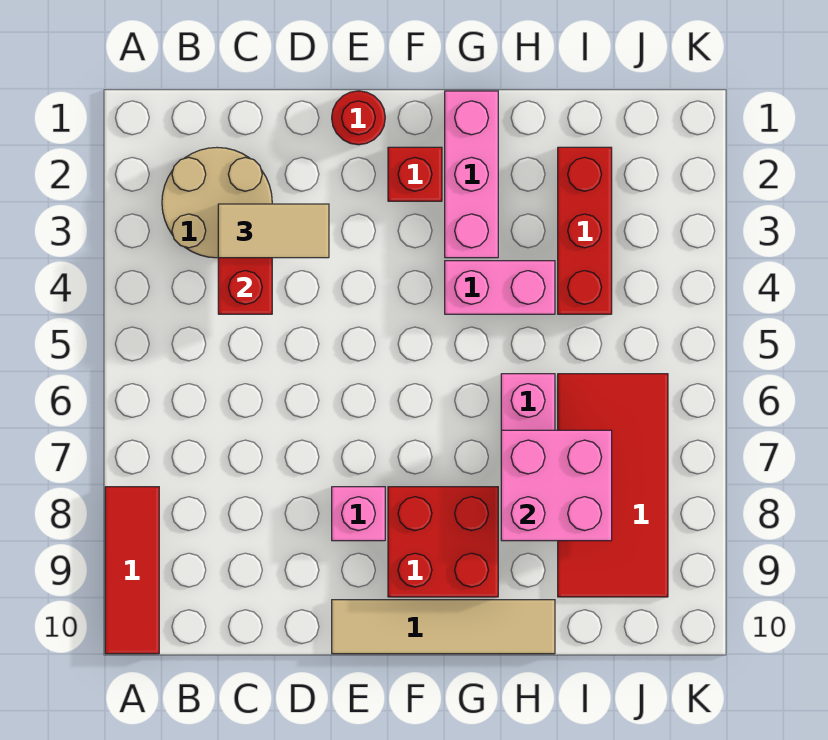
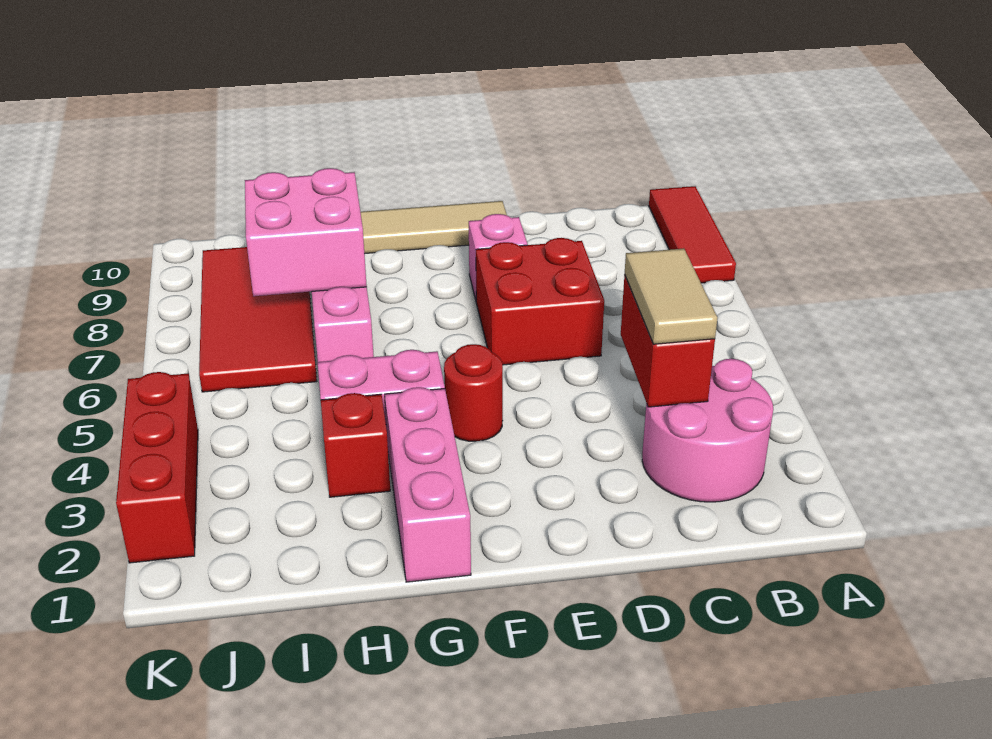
tan 2x2 round brick [162,147,272,258] -> pink 2x2 round brick [642,359,773,502]
tan 1x2 tile [218,204,329,258] -> tan 1x2 tile turned to [625,248,717,344]
red 1x1 round brick [332,91,385,145] -> red 1x1 round brick moved to [444,344,503,441]
red 1x1 brick [388,147,442,201] -> red 1x1 brick moved to [321,393,390,497]
red 2x2 brick [388,487,498,597] -> red 2x2 brick moved to [476,238,604,365]
red 1x3 brick [558,147,612,314] -> red 1x3 brick moved to [116,372,198,563]

